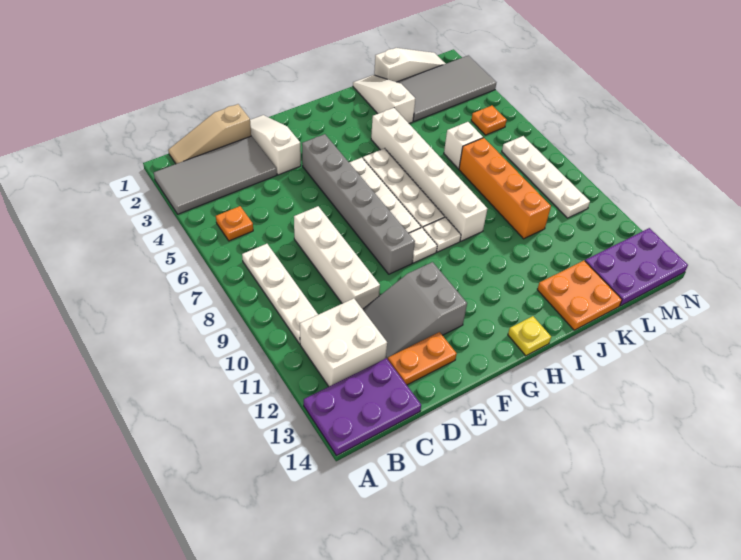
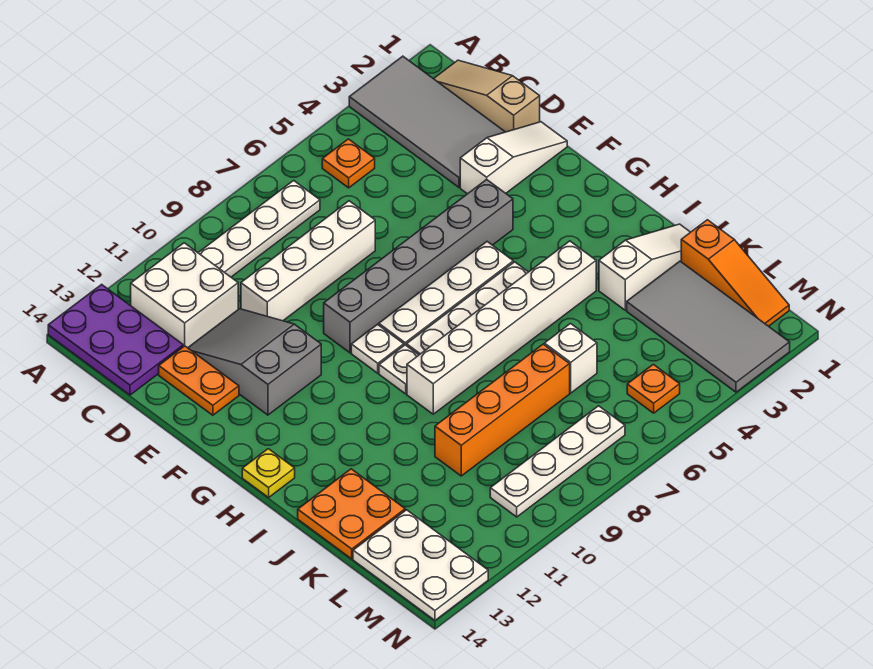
white 1x3 slope [374,48,446,82] -> orange 1x3 slope [681,220,789,326]
purple 2x3 plate [585,228,688,306] -> white 2x3 plate [353,510,488,620]

